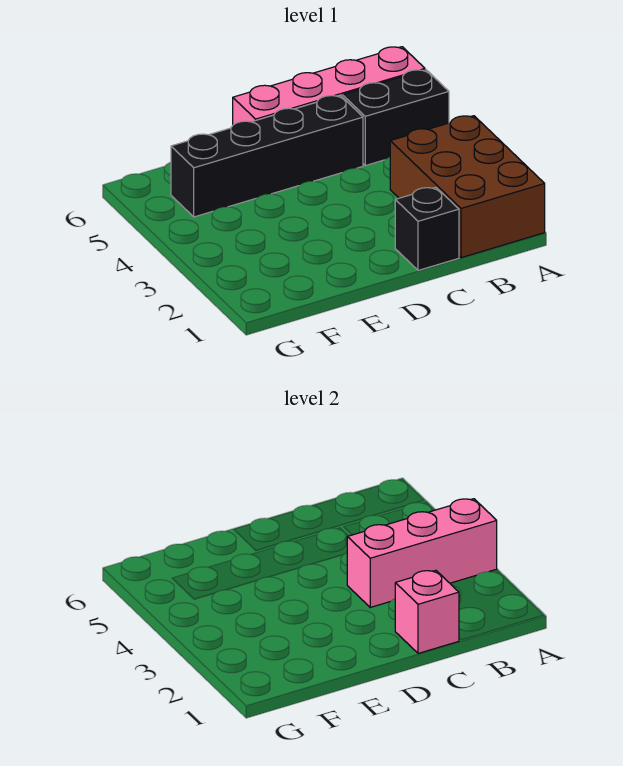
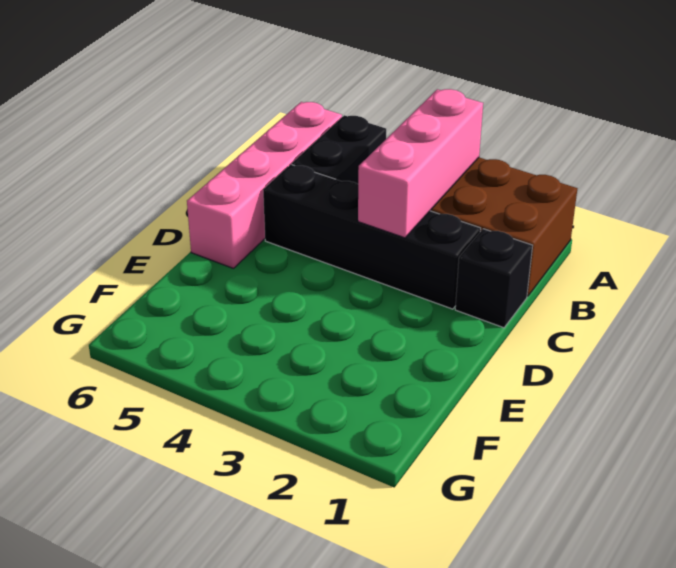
pink 1x1 brick [395,570,459,653] -> none
black 1x4 brick [171,95,363,217] -> black 1x4 brick turned to [263,164,481,309]

